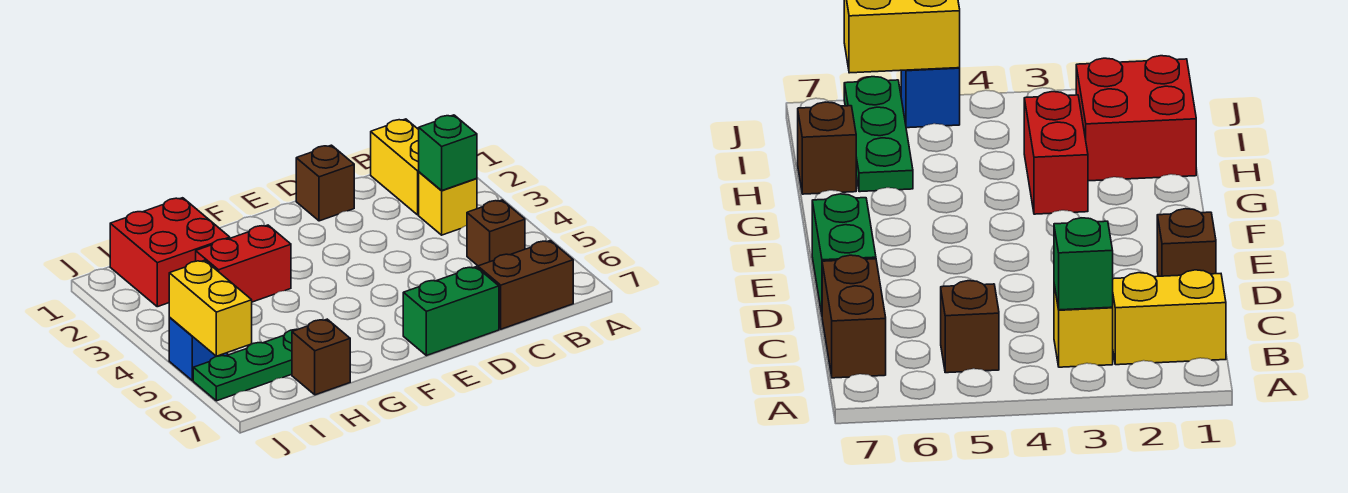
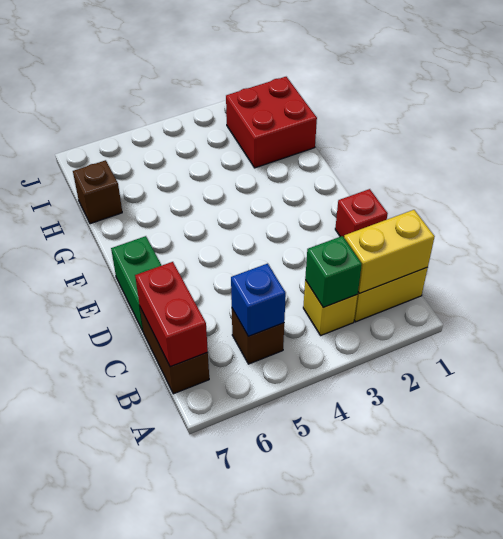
brown 1x1 brick [296,145,354,221] -> red 1x1 brick [335,189,388,237]
red 1x2 brick [196,225,291,302] -> red 1x2 brick moved to [135,262,208,367]
green 1x3 plate [193,329,297,401] -> none
blue 1x1 brick [169,318,228,381] -> blue 1x1 brick moved to [231,264,286,336]
yellow 1x2 brick [169,260,252,356] -> yellow 1x2 brick moved to [344,210,435,293]

